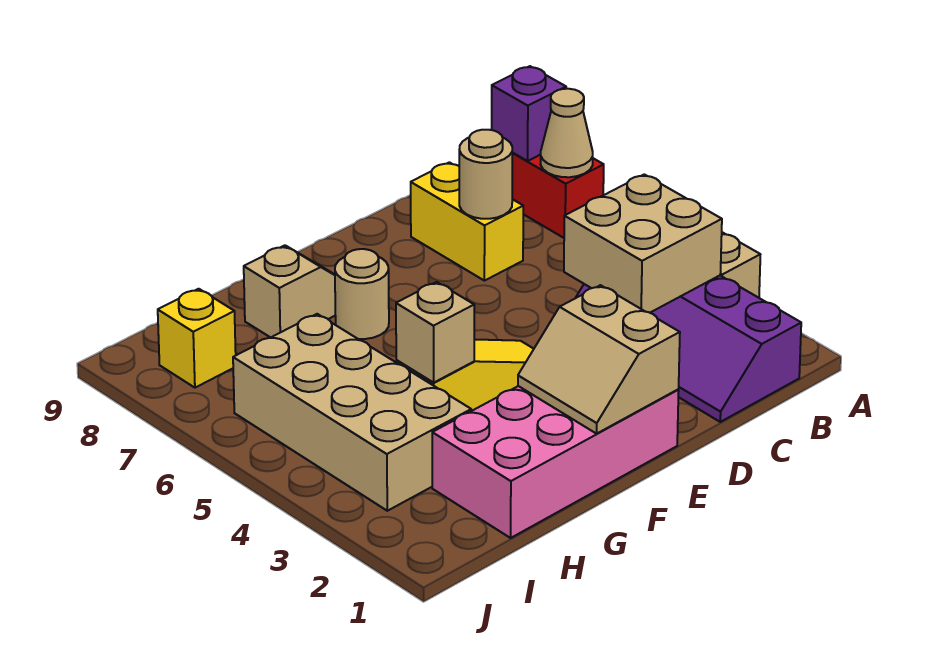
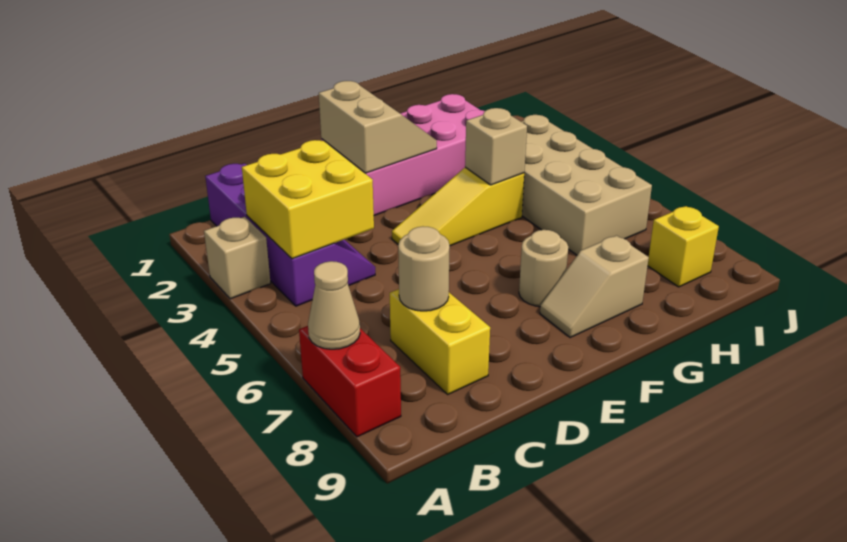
purple 1x1 brick [492,66,566,161] -> none
tan 2x2 brick [564,174,722,313] -> yellow 2x2 brick [242,140,374,259]

